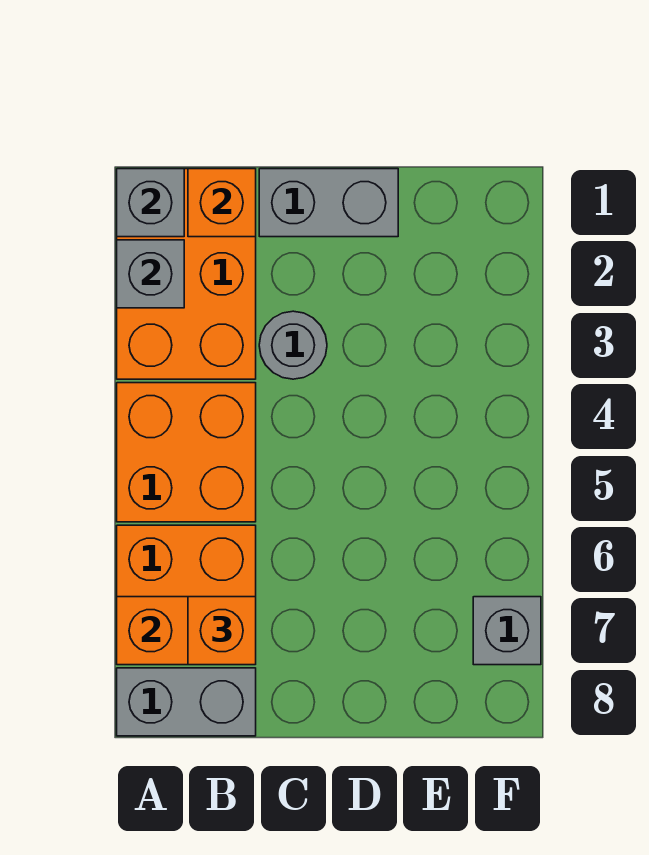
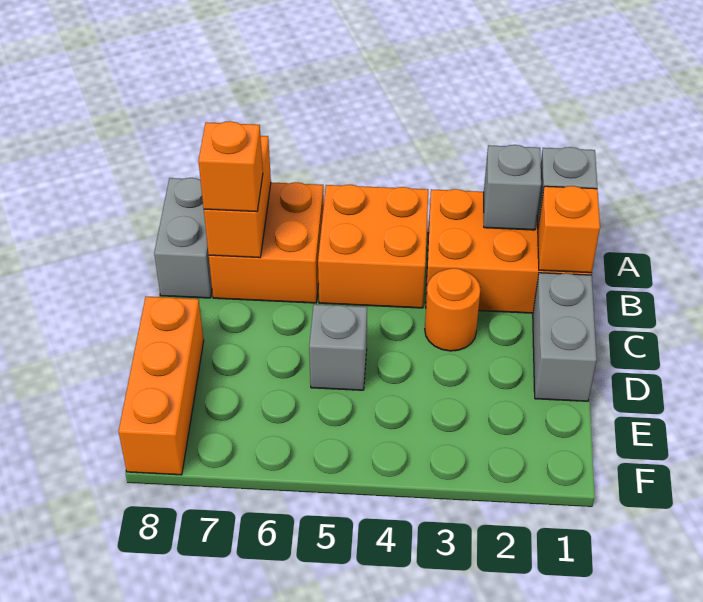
grey 1x1 round brick [259,311,327,379] -> orange 1x1 round brick [425,268,480,351]
none -> orange 1x3 brick [119,297,204,475]
grey 1x1 brick [473,597,541,665] -> grey 1x1 brick moved to [309,304,367,390]

